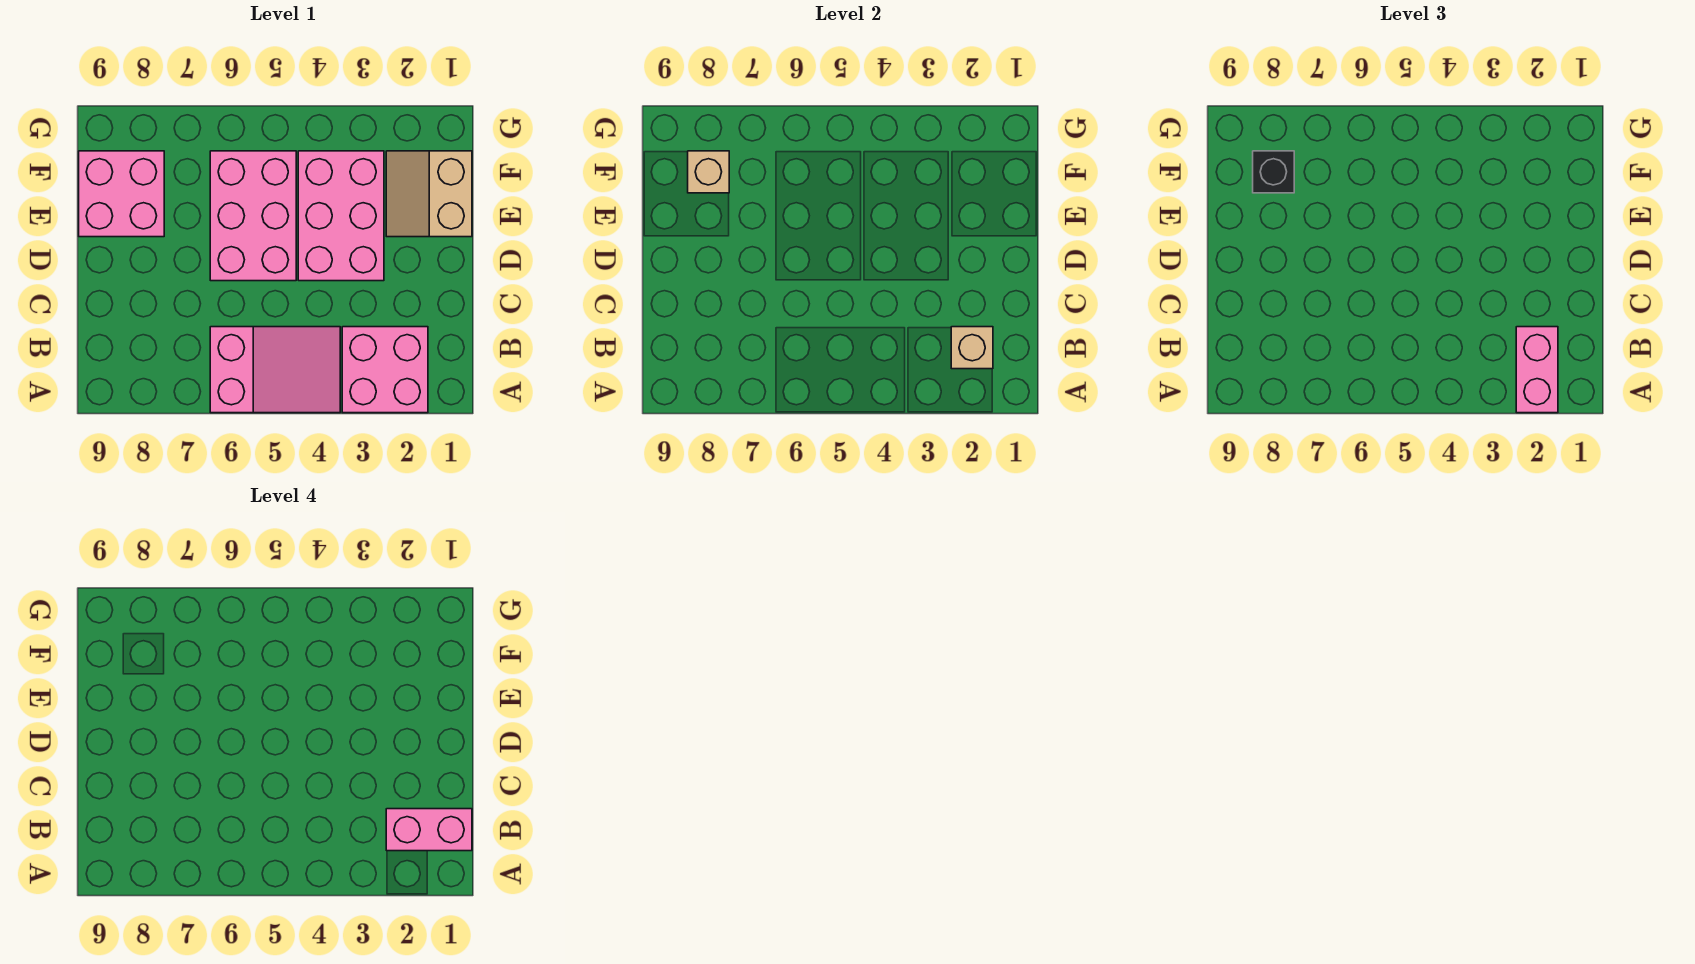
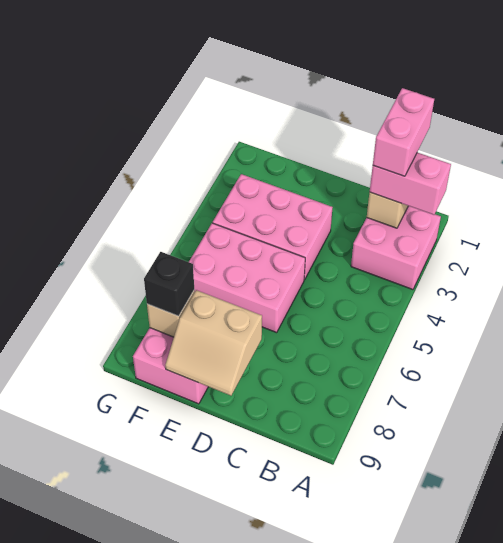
pink 2x3 slope [210,327,340,413] -> none
tan 2x2 slope [386,151,472,237] -> tan 2x2 slope moved to [165,290,262,396]

